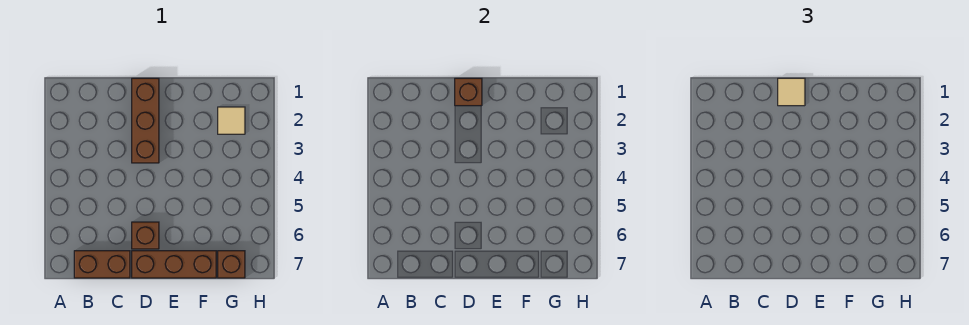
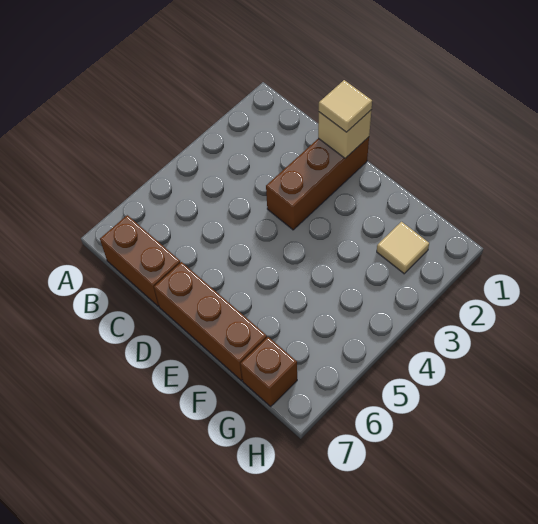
brown 1x1 brick [455,78,482,106] -> tan 1x1 brick [318,110,371,158]
brown 1x1 brick [132,222,159,249] -> none

